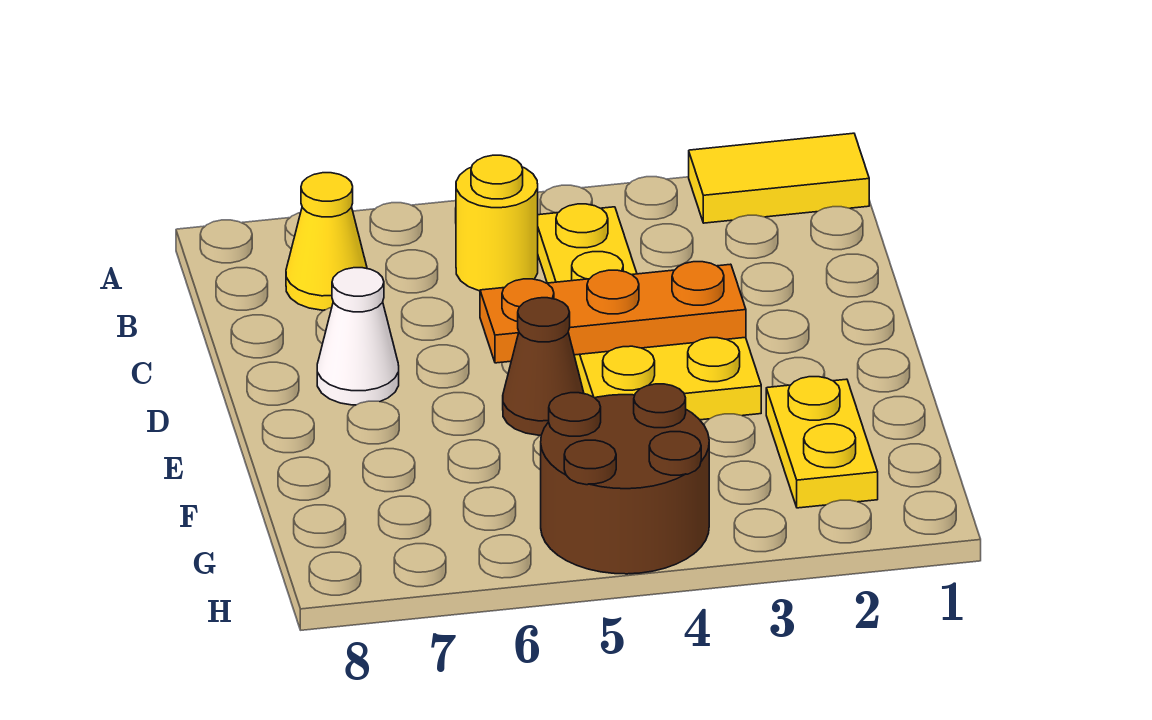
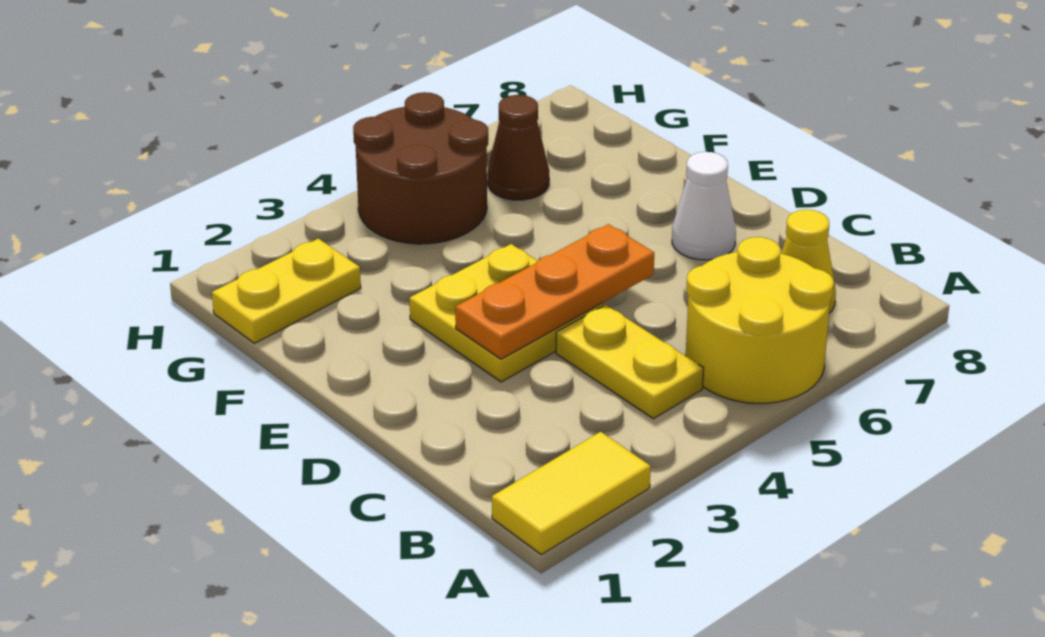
yellow 1x1 round brick [456,155,538,291] -> yellow 2x2 round brick [686,237,834,403]
brown 1x1 cone [503,298,584,435] -> brown 1x1 cone moved to [487,95,549,200]
yellow 1x2 plate [766,377,878,508] -> yellow 1x2 plate turned to [212,239,361,343]

